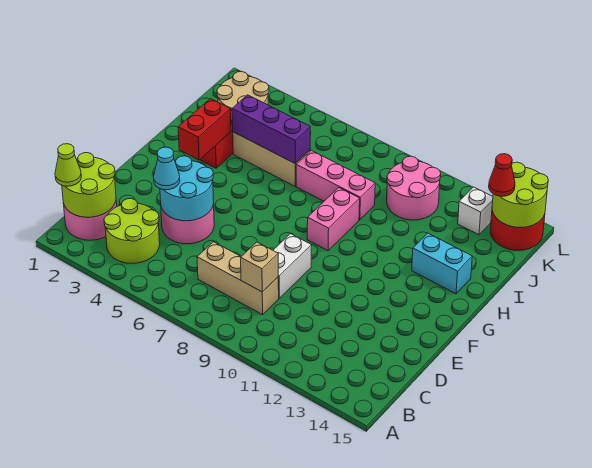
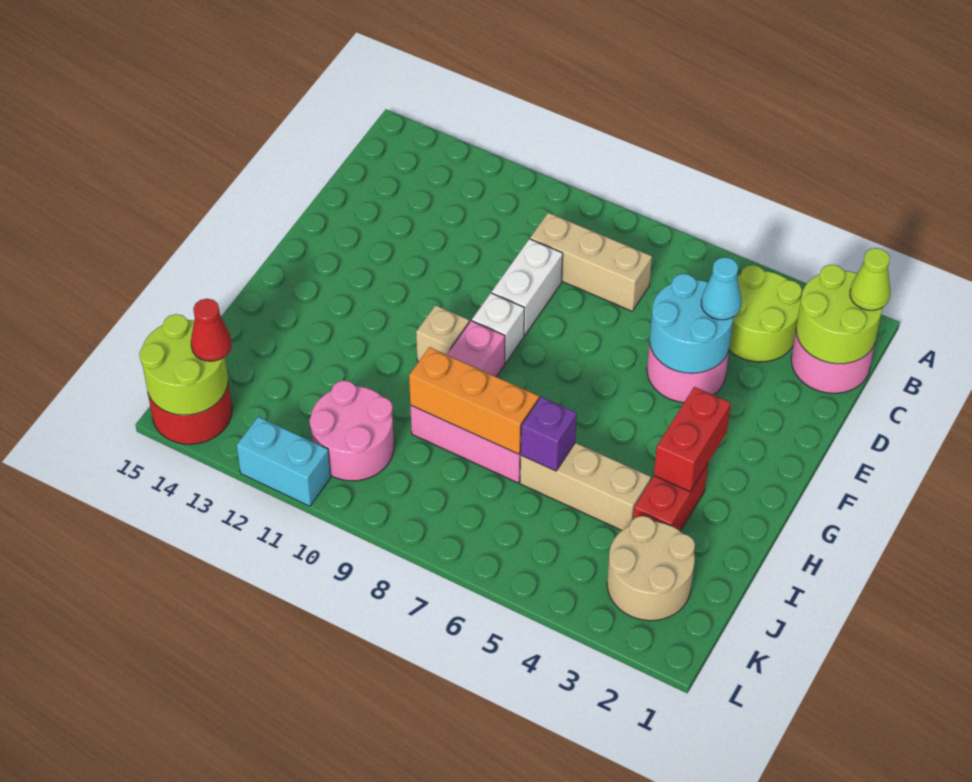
tan 1x1 brick [241,242,278,292] -> tan 1x1 brick moved to [416,305,469,362]
cyan 1x2 brick [412,233,472,294] -> cyan 1x2 brick moved to [237,417,331,506]
purple 1x3 brick [232,95,310,163] -> purple 1x1 brick [521,397,577,471]
none -> orange 1x3 brick [409,347,539,454]
white 1x1 brick [458,187,493,235] -> white 1x1 brick moved to [472,293,524,363]

